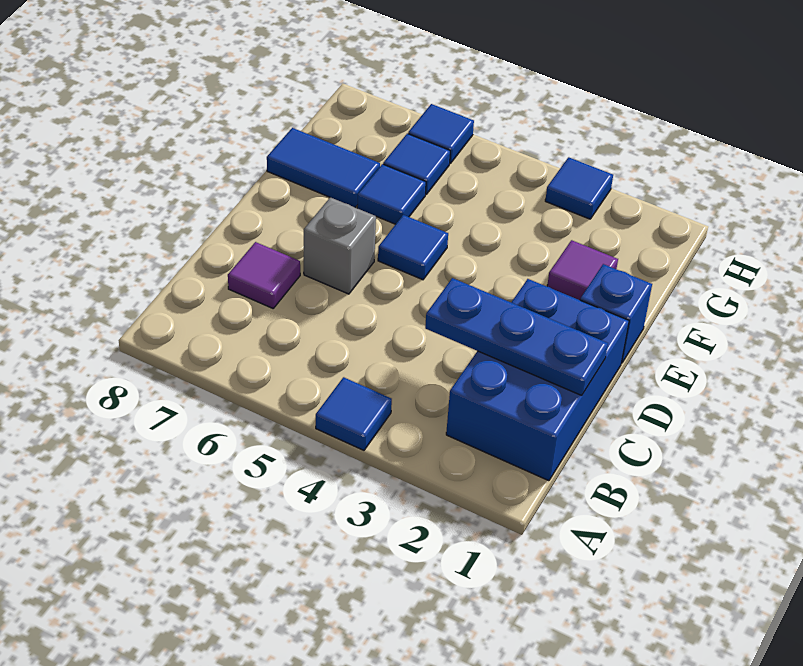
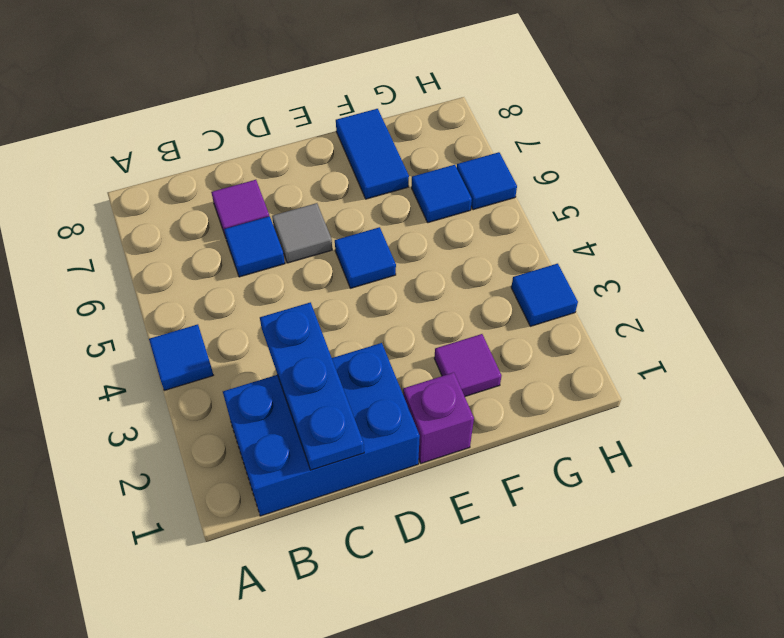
grey 1x1 brick [304,197,376,294] -> grey 1x1 tile [272,203,332,263]
blue 1x1 brick [580,264,652,363] -> purple 1x1 brick [403,373,474,463]
blue 1x1 tile [357,164,426,224] -> blue 1x1 tile moved to [224,216,285,277]

